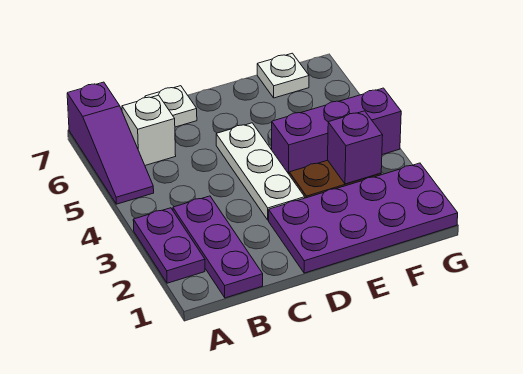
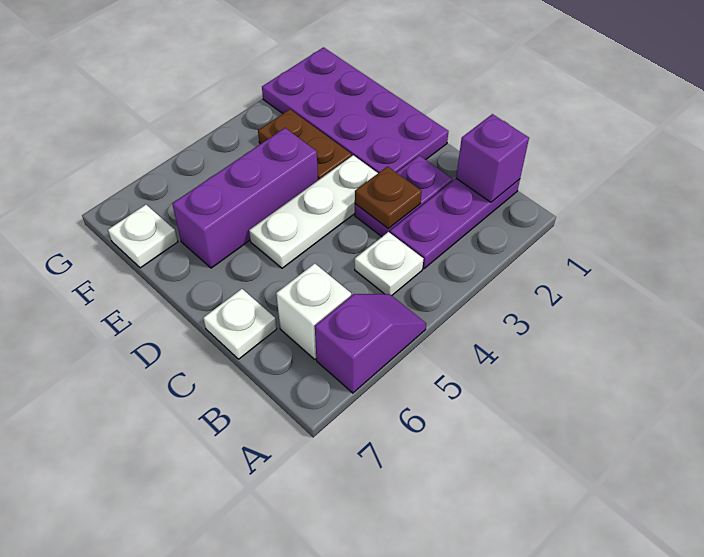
purple 1x2 plate [133,208,205,283] -> purple 1x2 plate moved to [355,155,453,237]
purple 1x3 slope [67,82,154,204] -> purple 1x2 slope [315,294,426,393]
none -> white 1x1 plate [355,232,423,296]
none -> brown 1x1 plate [355,167,422,229]
purple 1x3 brick [272,88,401,174] -> purple 1x3 brick turned to [172,128,318,268]
purple 1x1 brick [328,111,383,184] -> purple 1x1 brick moved to [456,114,529,202]

